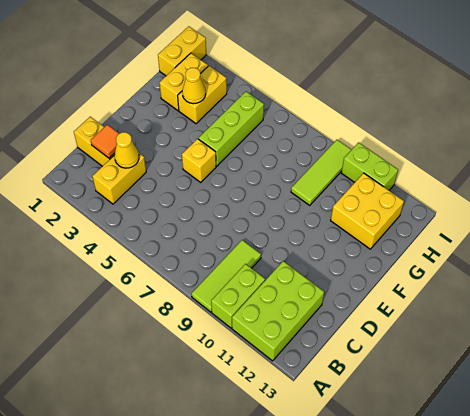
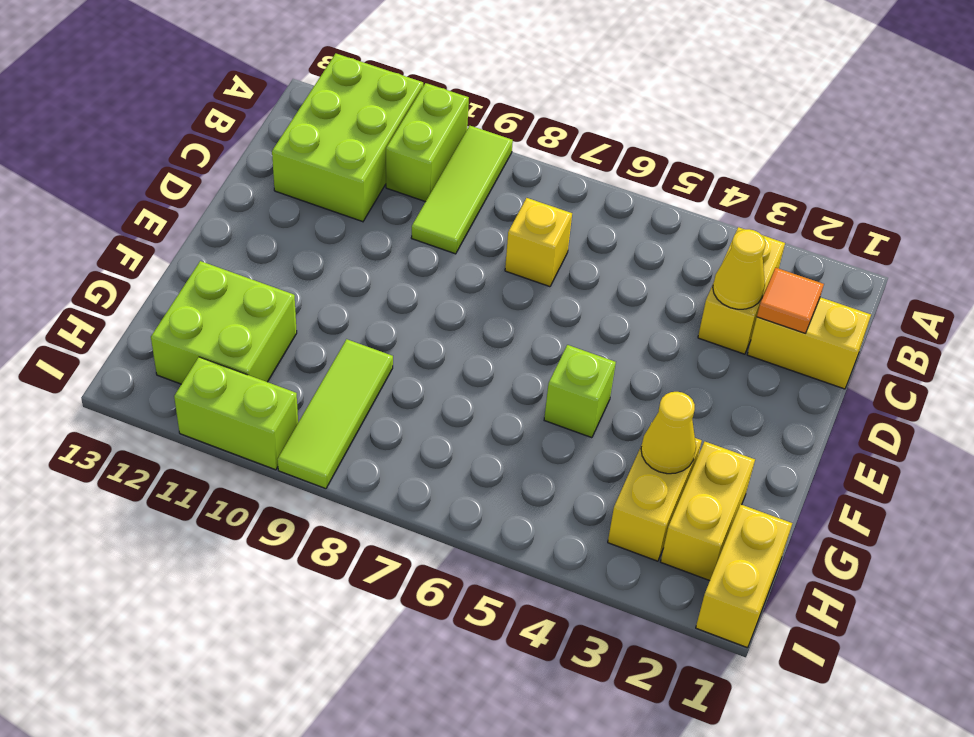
yellow 1x1 brick [182,139,216,182] -> yellow 1x1 brick moved to [505,198,572,287]
lime 1x3 brick [198,92,264,166] -> lime 1x1 brick [544,345,616,438]
yellow 2x2 brick [331,173,404,249] -> lime 2x2 brick [151,261,297,384]

